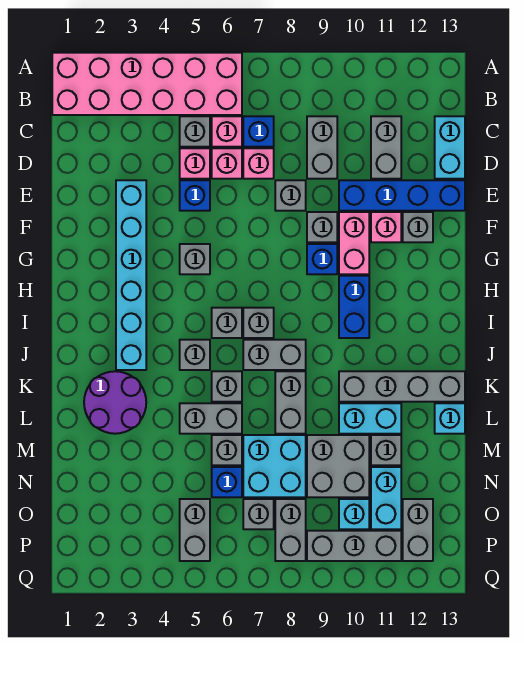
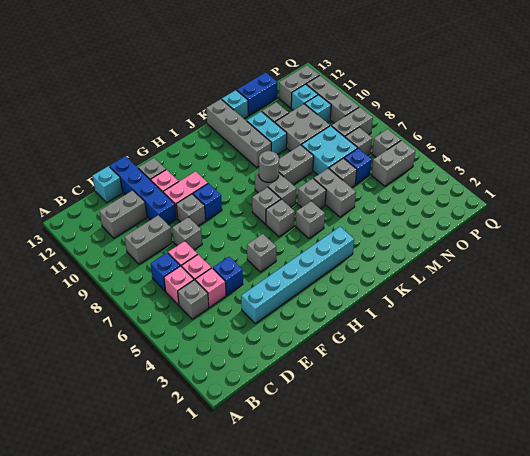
pink 2x6 brick [52,53,242,115] -> none
cyan 1x2 brick [435,116,465,179] -> cyan 1x1 brick [92,166,122,203]
blue 1x2 brick [339,276,369,338] -> blue 1x2 brick moved to [237,72,278,115]
none -> grey 1x1 round brick [259,151,279,182]
purple 2x2 round brick [84,371,146,434] -> none
cyan 1x2 brick [371,467,401,529] -> cyan 1x1 brick [291,84,318,110]
none -> grey 1x1 brick [372,129,401,157]

